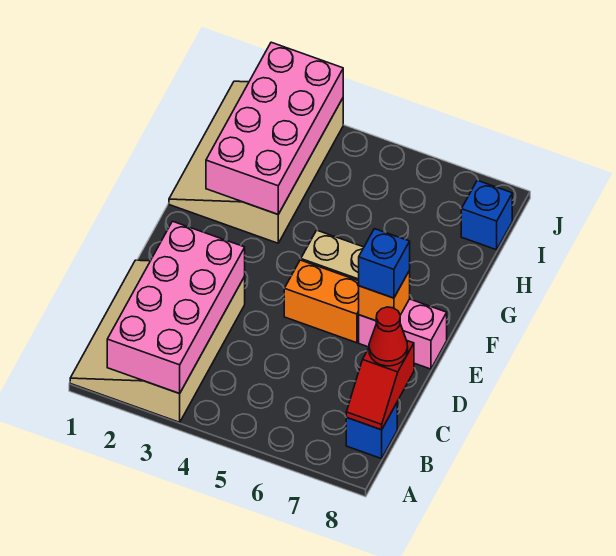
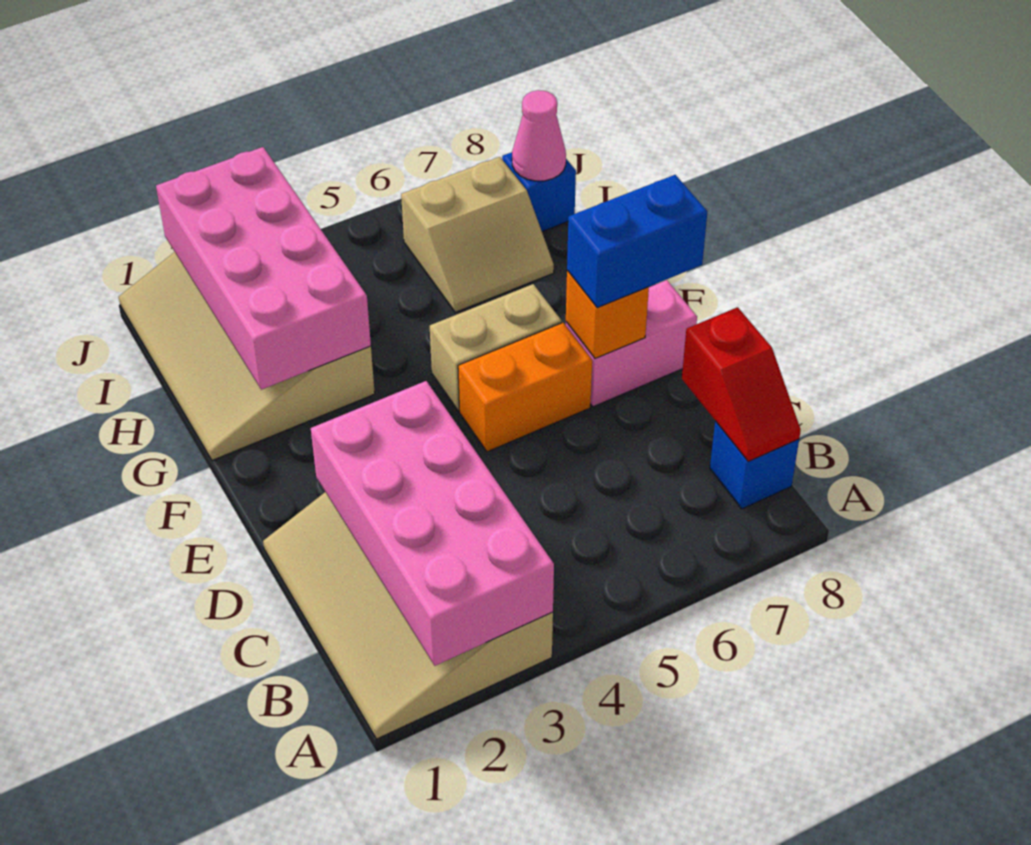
red 1x1 cone [369,307,408,366] -> none
blue 1x1 brick [359,229,410,298] -> blue 1x2 brick [567,175,707,308]
none -> tan 2x2 slope [401,157,554,312]
none -> pink 1x1 cone [512,90,566,181]

